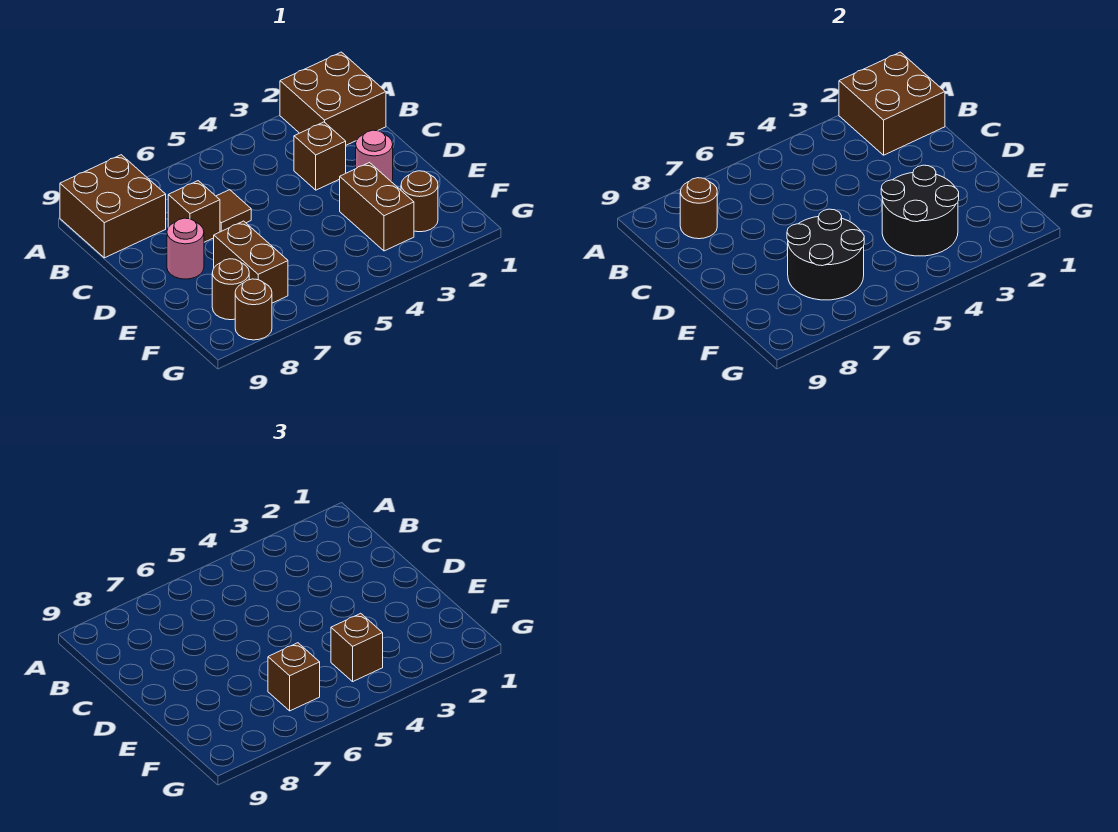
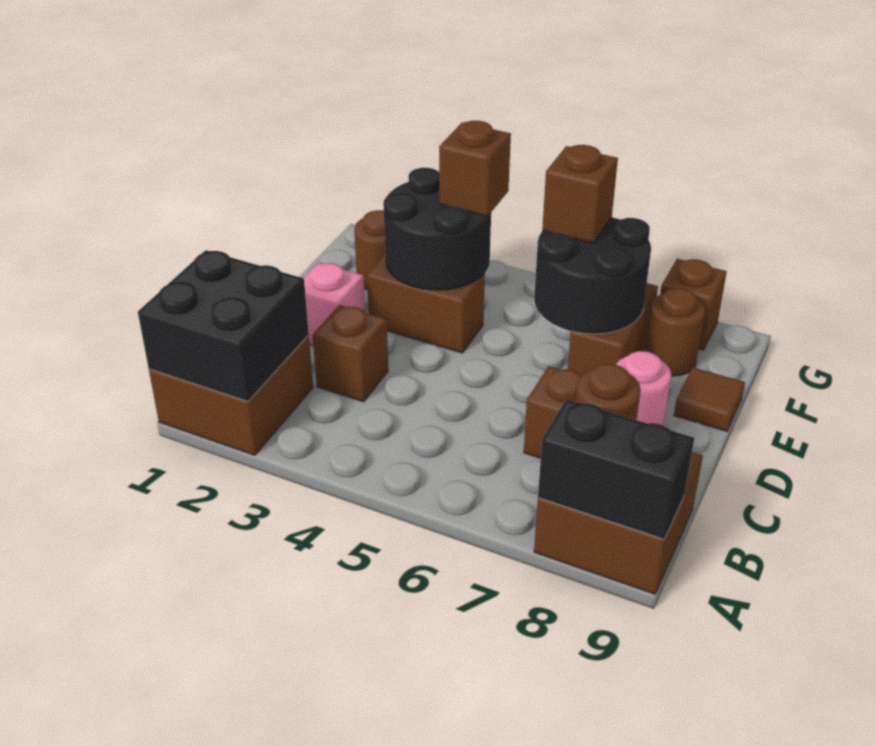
brown 2x2 brick [839,52,945,155] -> black 2x2 brick [138,250,309,401]
none -> black 1x2 brick [538,399,694,539]
brown 1x1 tile [216,190,251,232] -> brown 1x1 tile moved to [674,367,745,431]
pink 1x1 round brick [356,130,393,182] -> pink 1x1 brick [304,262,365,346]
brown 1x2 brick [340,163,414,251] -> brown 1x2 brick turned to [367,255,485,353]
brown 1x1 round brick [235,279,272,340] -> brown 1x1 brick [660,259,727,350]

